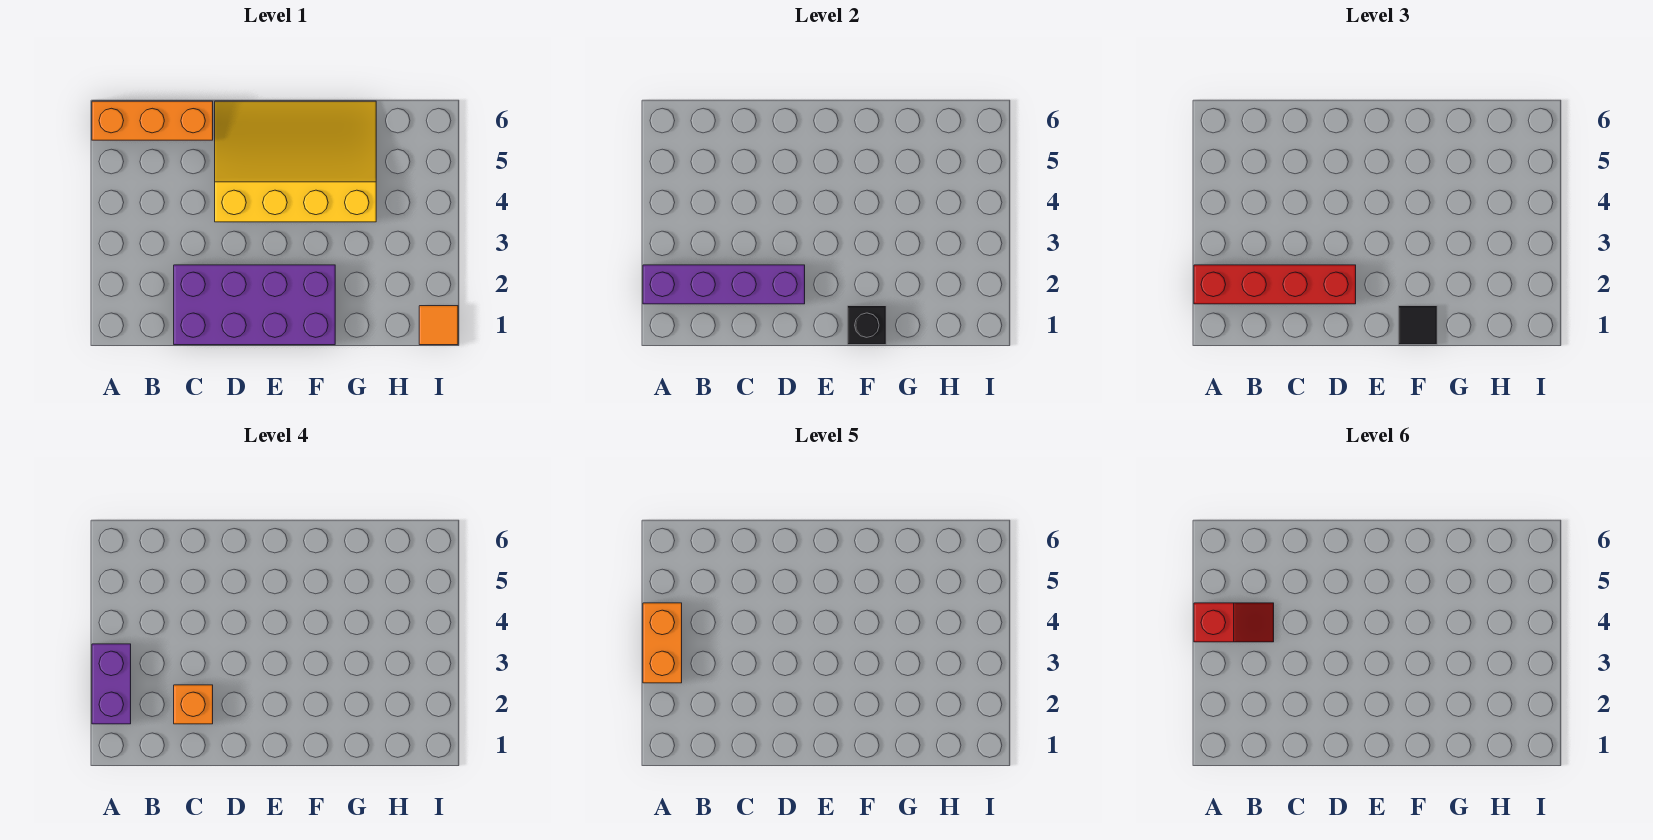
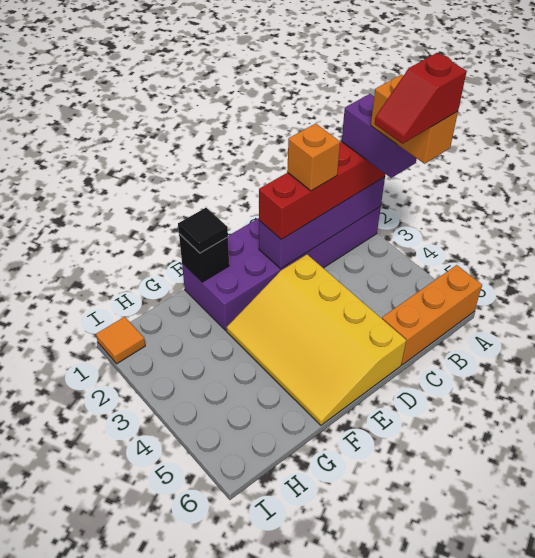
purple 2x4 brick [174,265,335,345] -> purple 2x6 brick [182,207,381,330]
yellow 3x4 slope [215,101,376,222] -> yellow 3x4 slope turned to [227,255,406,425]

